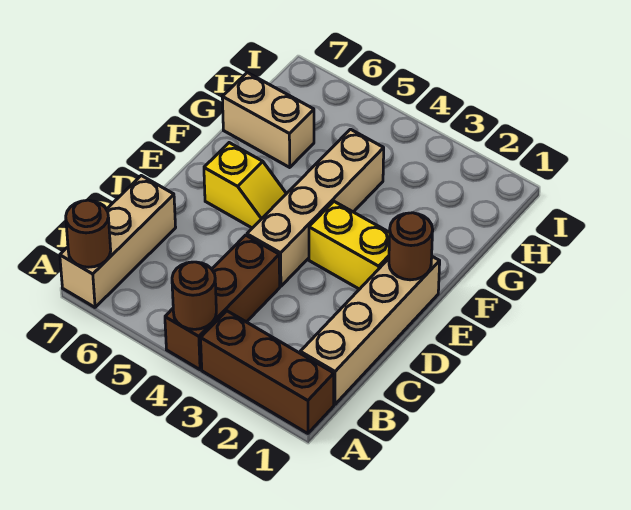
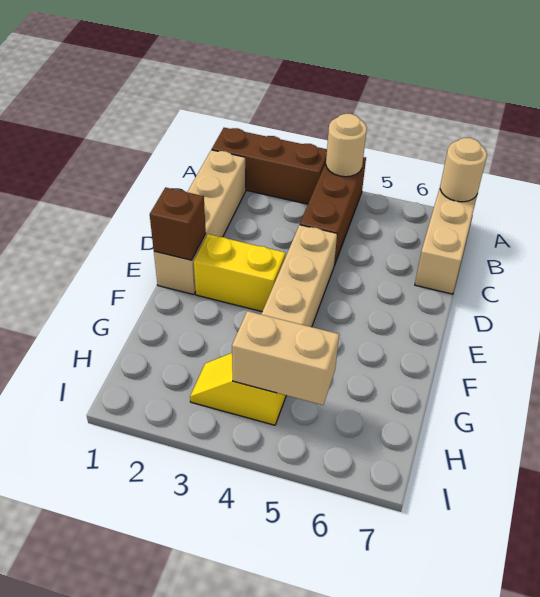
brown 1x1 round brick [172,262,216,329] -> tan 1x1 round brick [326,114,367,177]
brown 1x1 round brick [66,200,111,267] -> tan 1x1 round brick [440,138,487,202]
brown 1x1 round brick [389,213,433,280] -> brown 1x1 brick [150,187,206,260]
yellow 1x2 slope [204,143,286,228] -> yellow 1x2 slope moved to [190,353,286,425]
tan 1x2 brick [222,73,314,167] -> tan 1x2 brick moved to [232,311,339,405]

